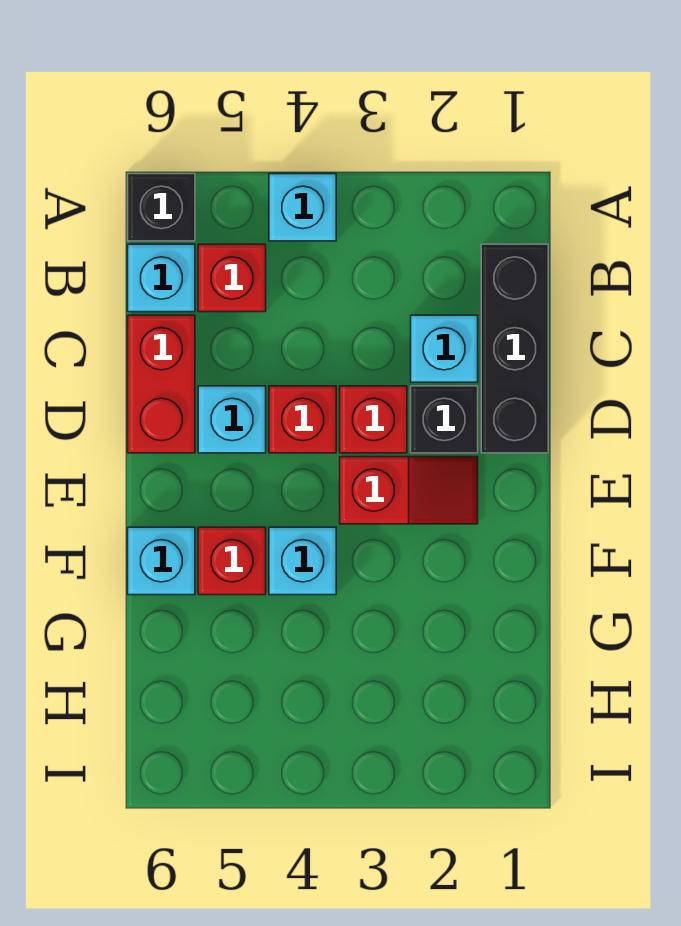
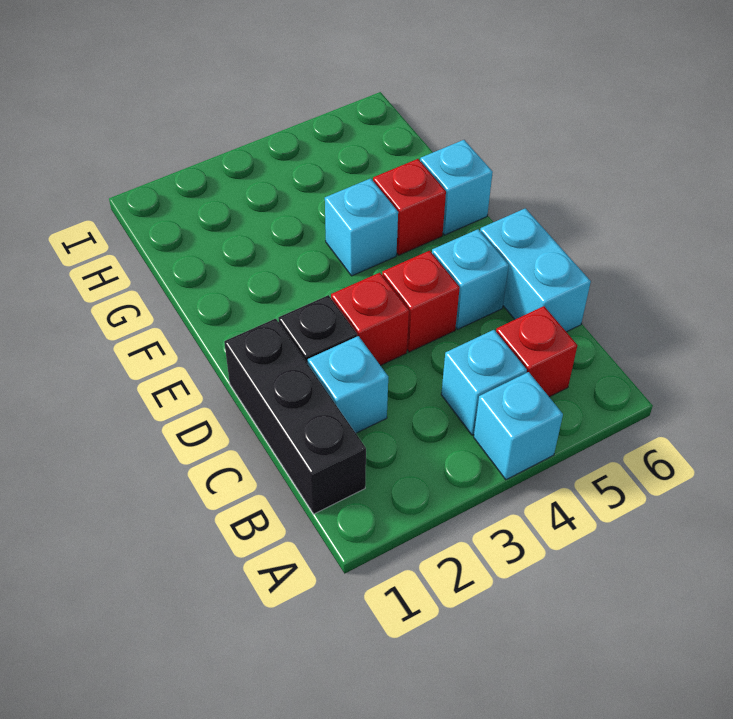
black 1x1 brick [128,174,195,241] -> none
cyan 1x1 brick [128,244,195,312] -> cyan 1x1 brick moved to [441,330,527,435]
red 1x2 brick [128,315,195,453] -> cyan 1x2 brick [480,208,591,332]
red 1x2 slope [340,457,478,524] -> none

